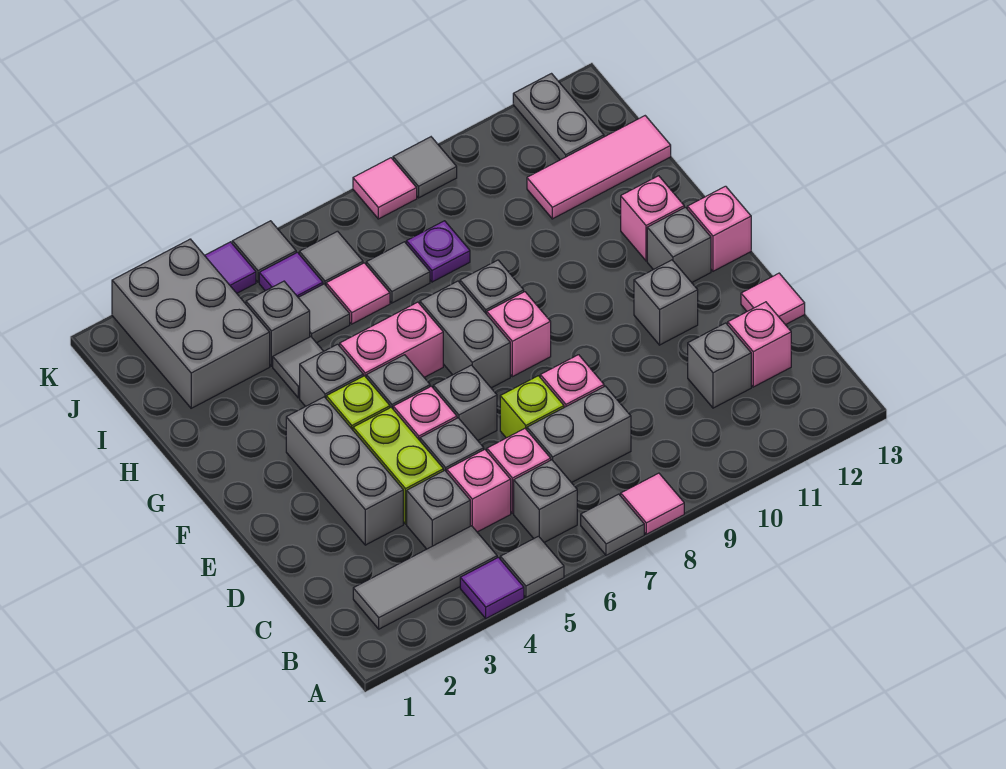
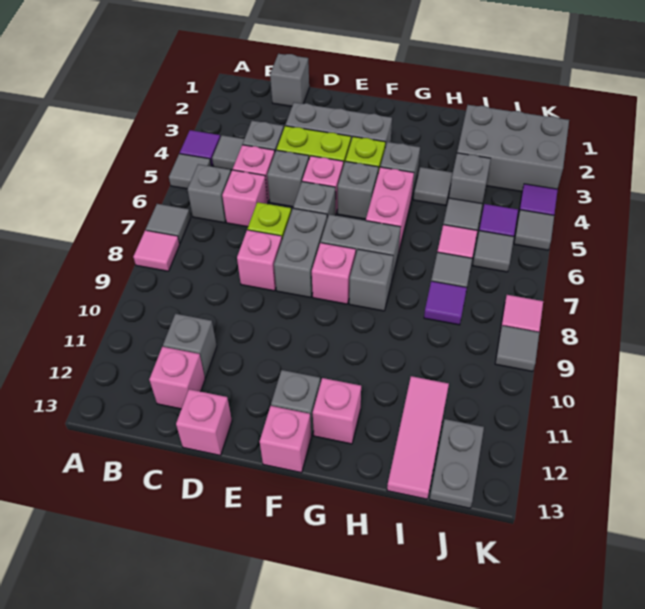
grey 1x3 tile [353,526,497,629] -> grey 1x1 tile [212,135,244,170]
grey 1x2 brick [527,386,631,483] -> grey 1x2 brick moved to [274,208,327,298]
pink 1x1 tile [741,273,805,325] -> pink 1x1 brick [176,389,232,456]
grey 1x1 brick [634,260,698,345] -> grey 1x1 brick moved to [270,54,309,106]
purple 1x1 plate [406,221,470,282] -> purple 1x1 tile [424,281,467,325]
grey 1x2 plate [513,74,604,160] -> grey 1x2 plate turned to [430,419,484,508]

